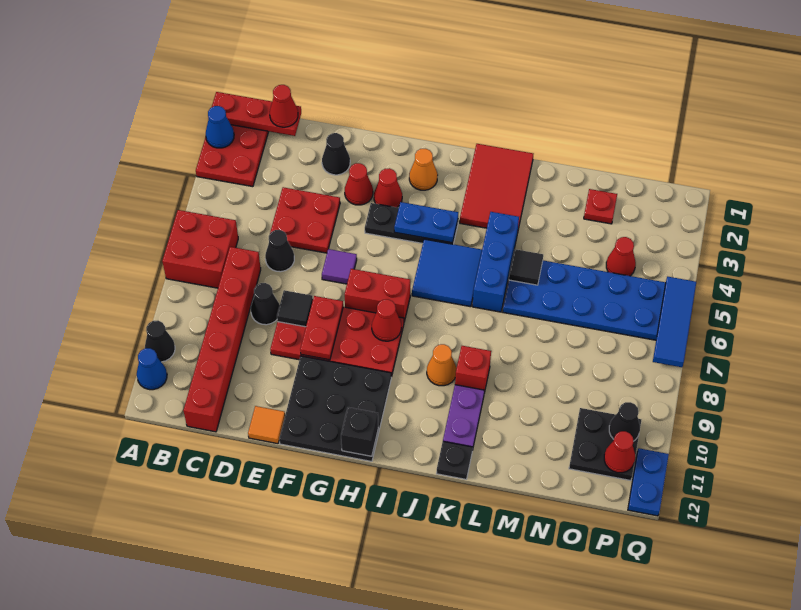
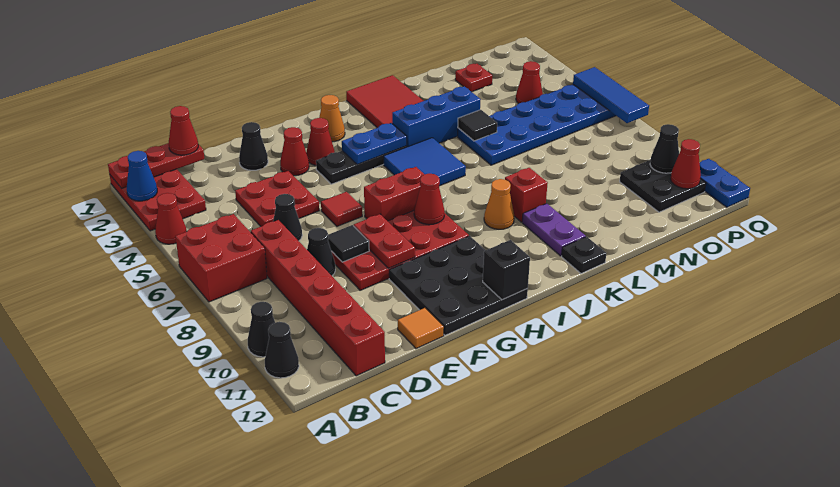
none -> red 1x1 cone [155,193,187,244]
blue 1x1 cone [137,348,167,390] -> black 1x1 cone [265,322,299,378]
purple 1x1 tile [322,249,357,284] -> red 1x1 tile [321,192,362,226]
blue 1x3 brick [472,212,519,312] -> blue 1x3 brick turned to [392,86,481,147]

